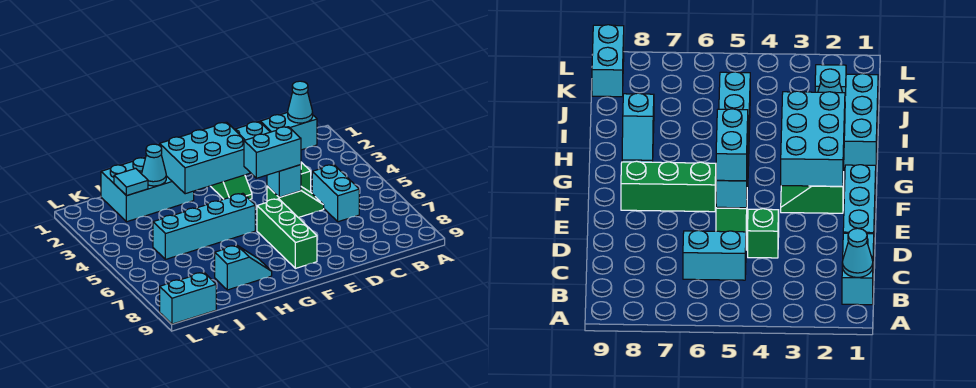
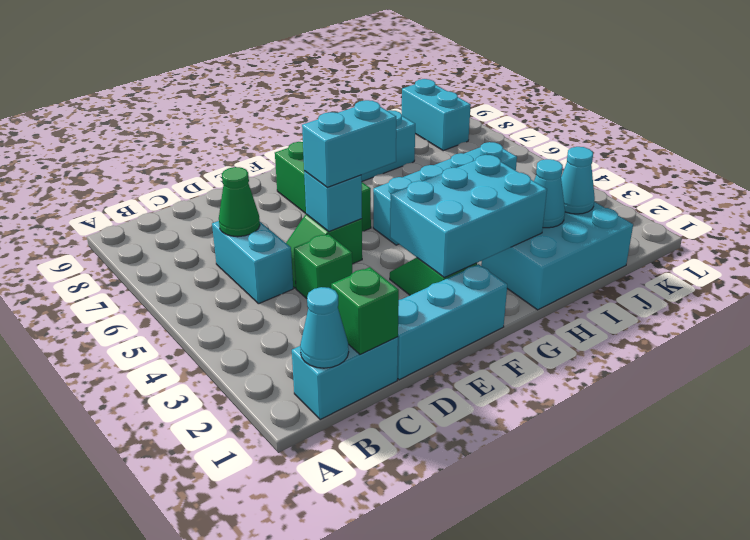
none -> green 1x1 brick [331,267,399,354]
none -> green 1x1 cone [219,167,260,237]
cyan 1x1 tile [114,168,148,196] -> cyan 1x1 cone [561,147,595,214]
cyan 1x2 brick [160,272,216,324] -> cyan 1x2 brick turned to [402,79,471,151]

